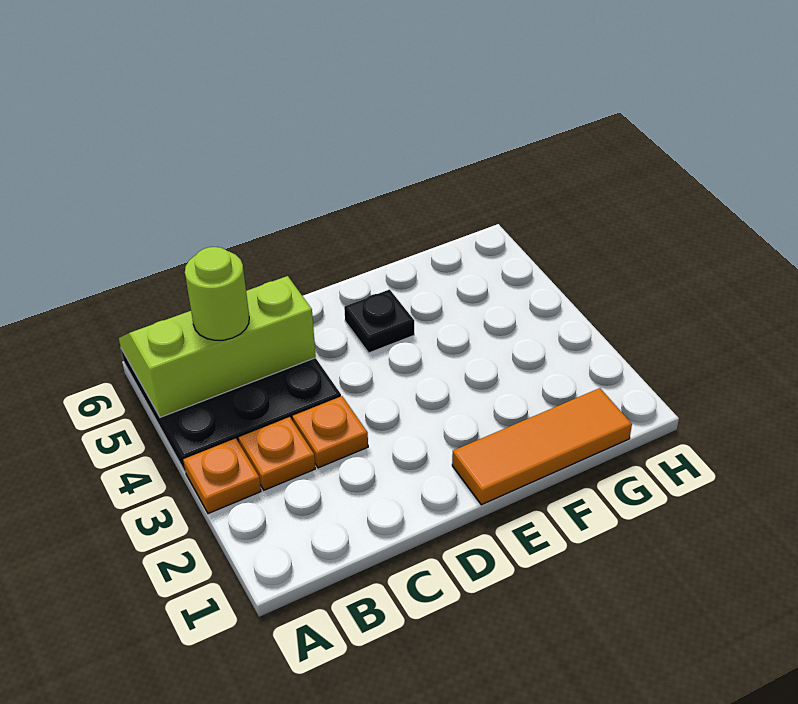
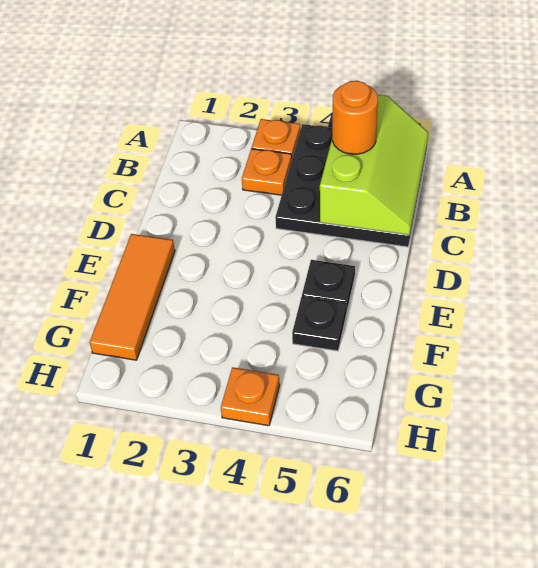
lime 1x1 round brick [185,247,249,340] -> orange 1x1 round brick [332,81,378,154]
orange 1x1 plate [292,396,368,468] -> orange 1x1 plate moved to [221,367,280,426]
none -> black 1x1 plate [292,296,347,351]

